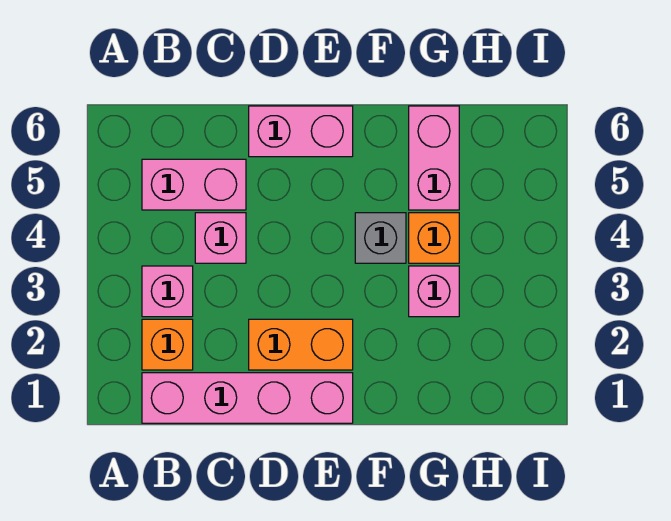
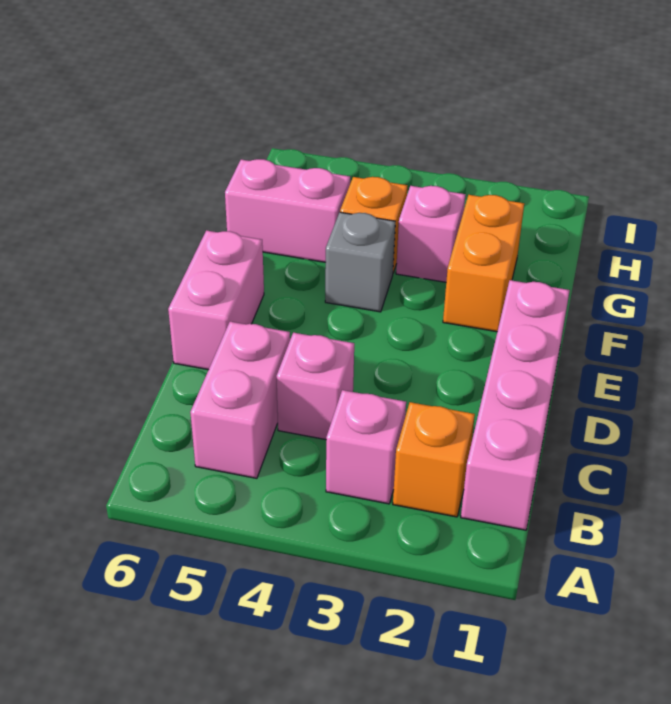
orange 1x2 brick [249,319,353,370] -> orange 1x2 brick moved to [443,195,524,332]

